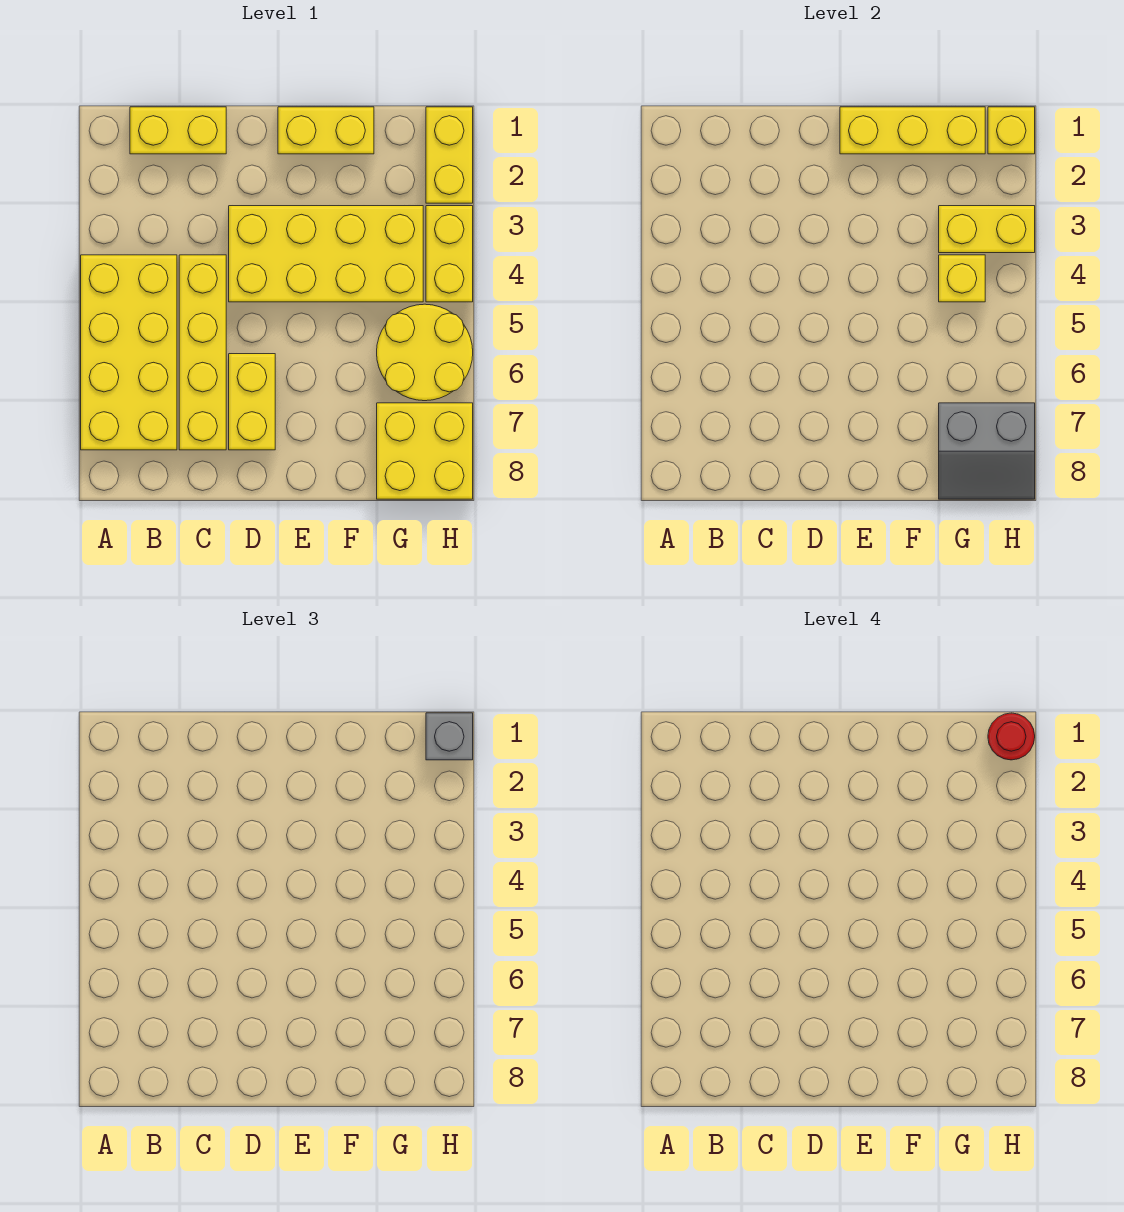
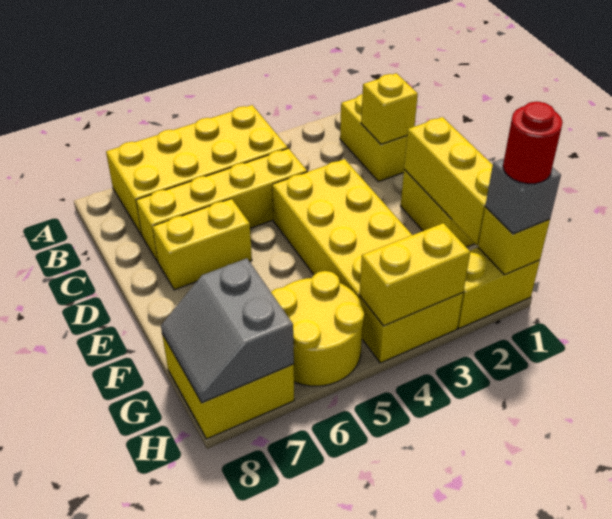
yellow 1x2 brick [939,206,1035,253] -> yellow 1x2 brick turned to [360,223,470,326]
yellow 1x1 brick [939,255,985,302] -> yellow 1x1 brick moved to [361,73,418,144]

